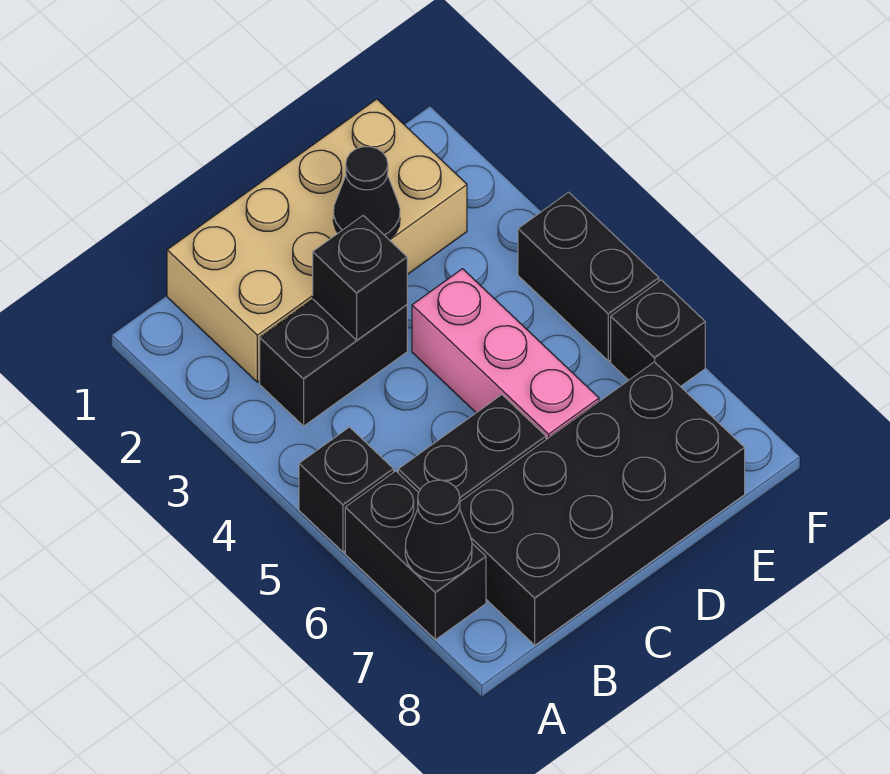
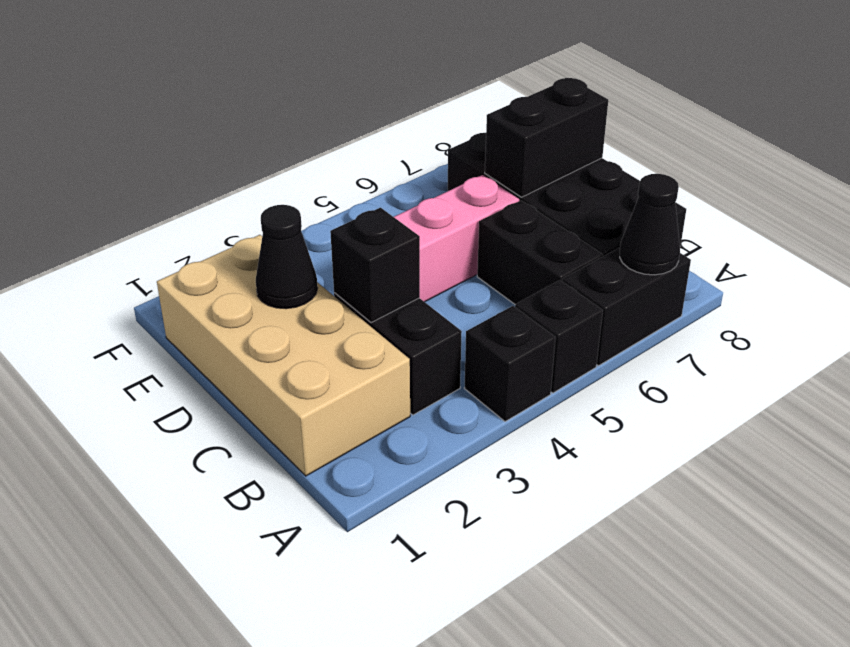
black 1x2 brick [518,192,659,361] -> black 1x2 brick moved to [485,78,608,197]
black 1x1 brick [611,280,705,387] -> black 1x1 brick moved to [464,306,556,422]

